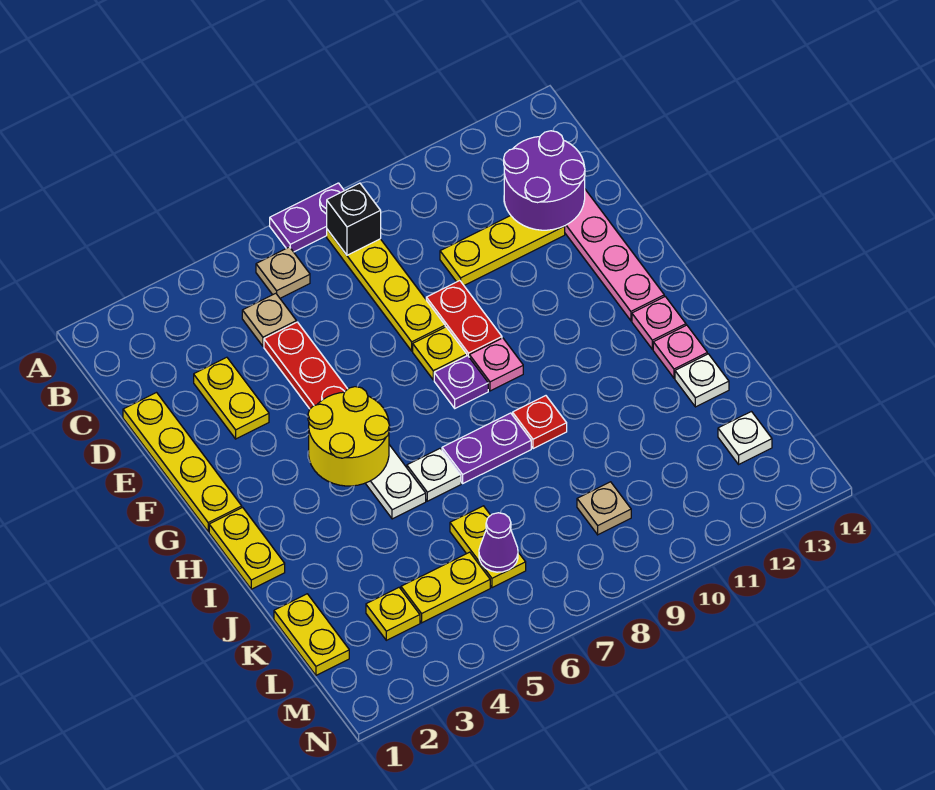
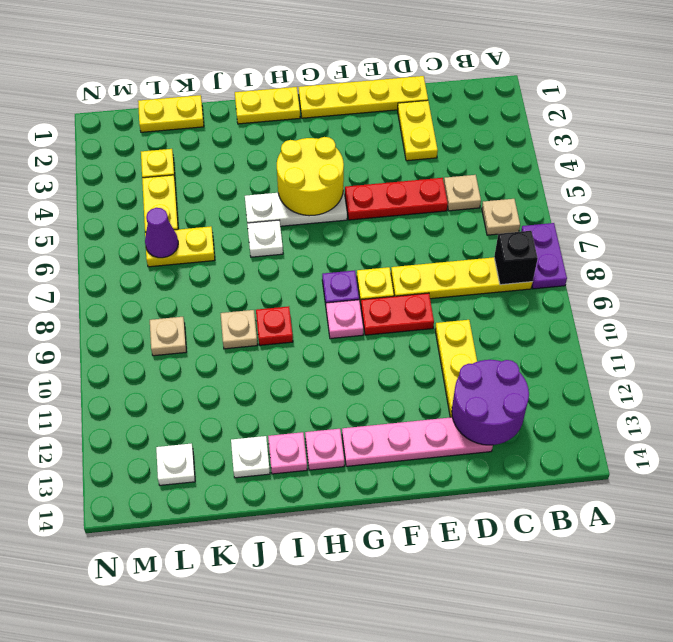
yellow 1x2 plate [194,357,269,439] -> yellow 1x2 plate turned to [398,100,438,161]
purple 1x2 plate [442,413,531,483] -> none
none -> tan 1x1 plate [221,310,257,349]

